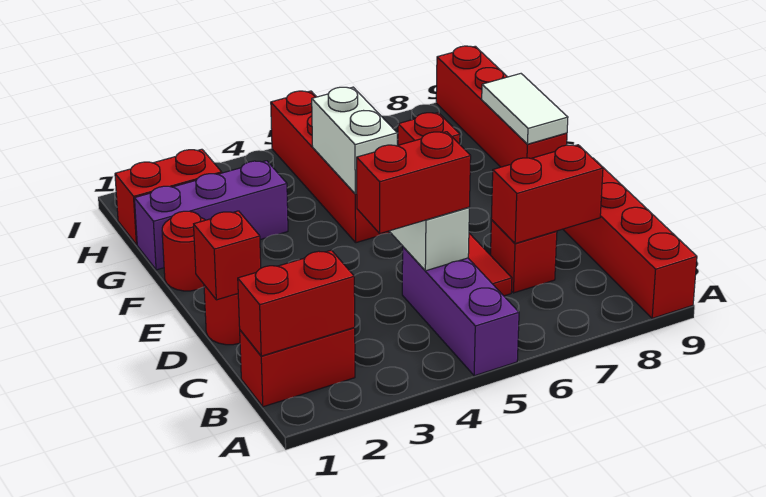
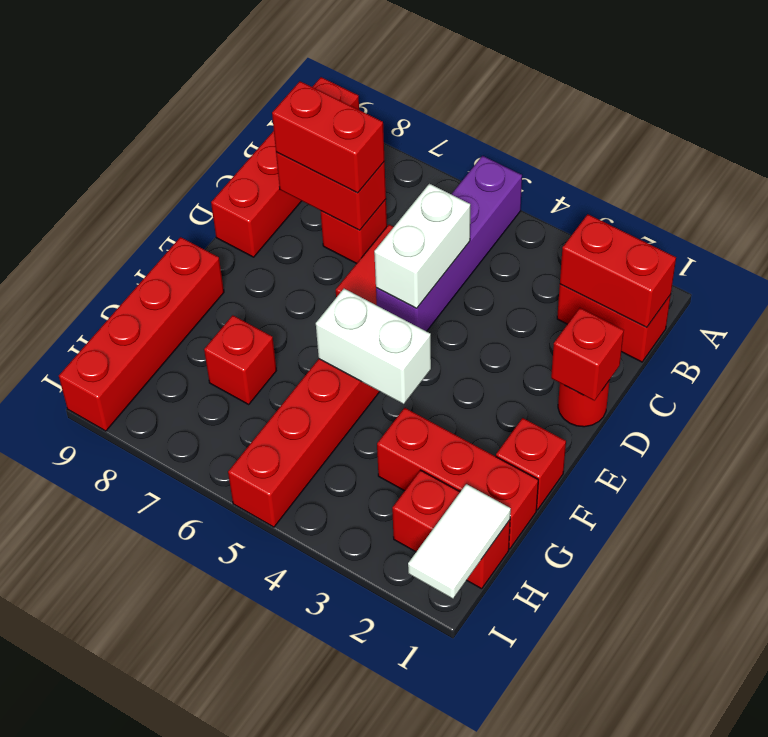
purple 1x3 brick [402,247,519,376] -> purple 1x4 brick [376,156,522,331]
red 1x2 brick [357,132,471,233] -> red 1x2 brick moved to [272,81,385,193]
red 1x1 round brick [162,211,205,291] -> red 1x1 brick [496,418,566,510]
white 1x2 brick [312,87,397,194] -> white 1x2 brick turned to [316,289,431,404]
white 1x2 tile [482,74,568,144] -> white 1x2 tile moved to [408,484,511,599]
purple 1x3 brick [134,161,288,270] -> red 1x3 brick [377,408,538,549]

